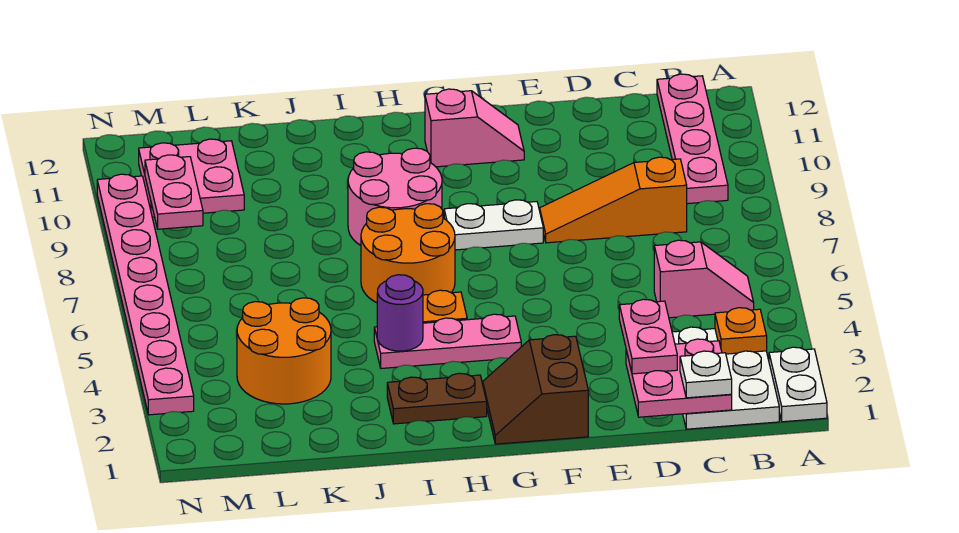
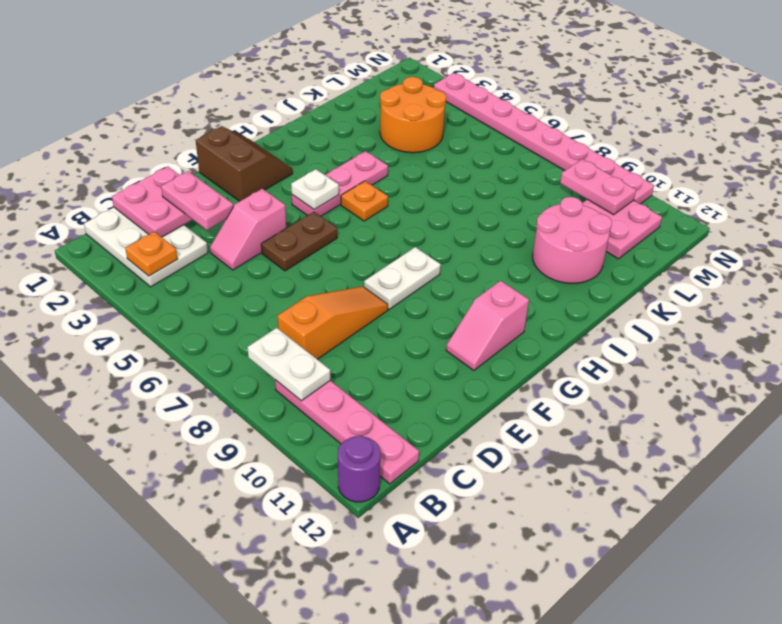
white 1x2 plate [769,347,827,422] -> white 1x2 plate moved to [247,328,330,401]
pink 1x2 slope [654,240,754,318] -> pink 1x2 slope moved to [210,189,286,270]
white 1x1 plate [680,351,732,398] -> white 1x1 plate moved to [291,169,339,210]
brown 1x2 plate [387,373,487,424] -> brown 1x2 plate moved to [261,212,337,271]
orange 2x2 round brick [361,204,455,303] -> none
pink 2x2 round brick [348,148,442,245] -> pink 2x2 round brick moved to [533,197,612,283]
purple 1x1 round brick [377,275,423,351] -> purple 1x1 round brick moved to [338,436,380,502]

